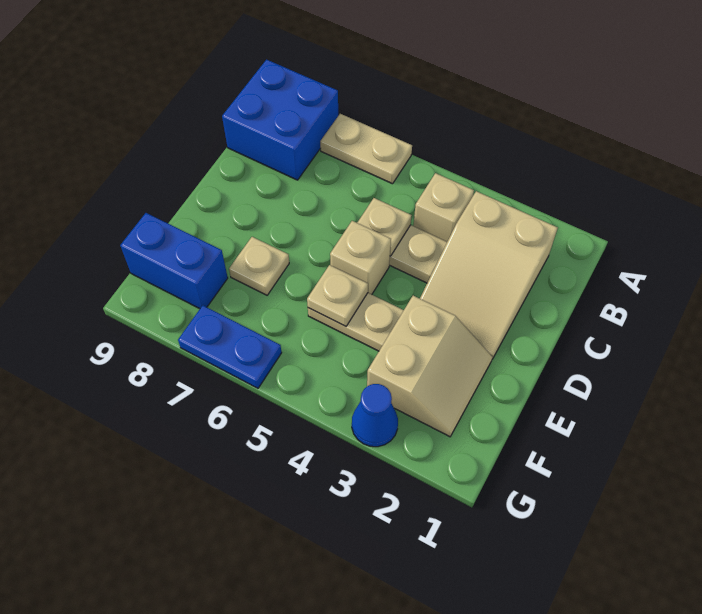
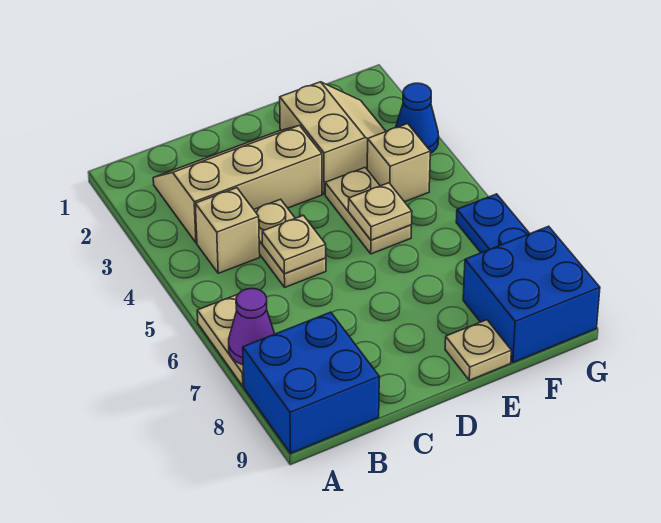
none -> purple 1x1 cone [229,289,275,365]
tan 2x3 slope [420,191,558,359] -> tan 2x3 slope turned to [153,126,322,243]
tan 1x1 brick [330,221,391,294] -> tan 1x1 brick moved to [367,124,430,202]
tan 2x2 slope [367,296,492,437] -> tan 2x2 slope turned to [280,82,386,194]
tan 1x1 plate [229,237,289,295] -> tan 1x1 plate moved to [445,320,511,380]
blue 1x2 brick [120,213,228,309] -> blue 2x2 brick [463,226,600,362]

